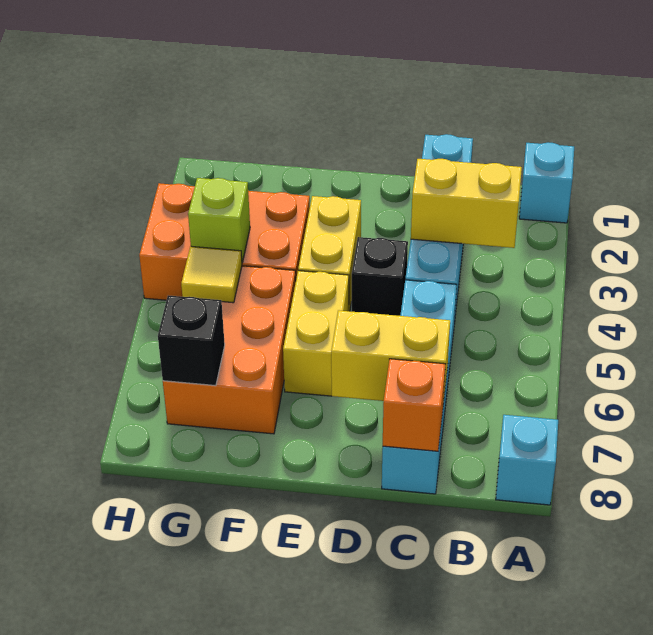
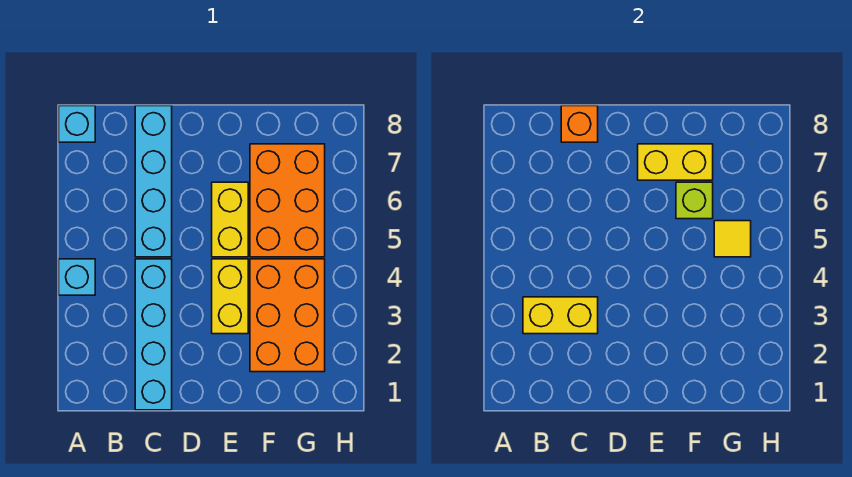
cyan 1x1 brick [519,142,574,223] -> cyan 1x1 brick moved to [59,259,95,295]
yellow 1x2 brick [331,310,450,403] -> yellow 1x2 brick moved to [638,144,713,180]
black 1x1 brick [352,237,408,316] -> none
orange 2x3 brick [139,183,310,300] -> orange 2x3 brick turned to [250,259,325,372]
lime 1x1 brick [188,178,250,263] -> lime 1x1 brick moved to [676,182,713,219]
black 1x1 brick [158,295,225,386] -> none

